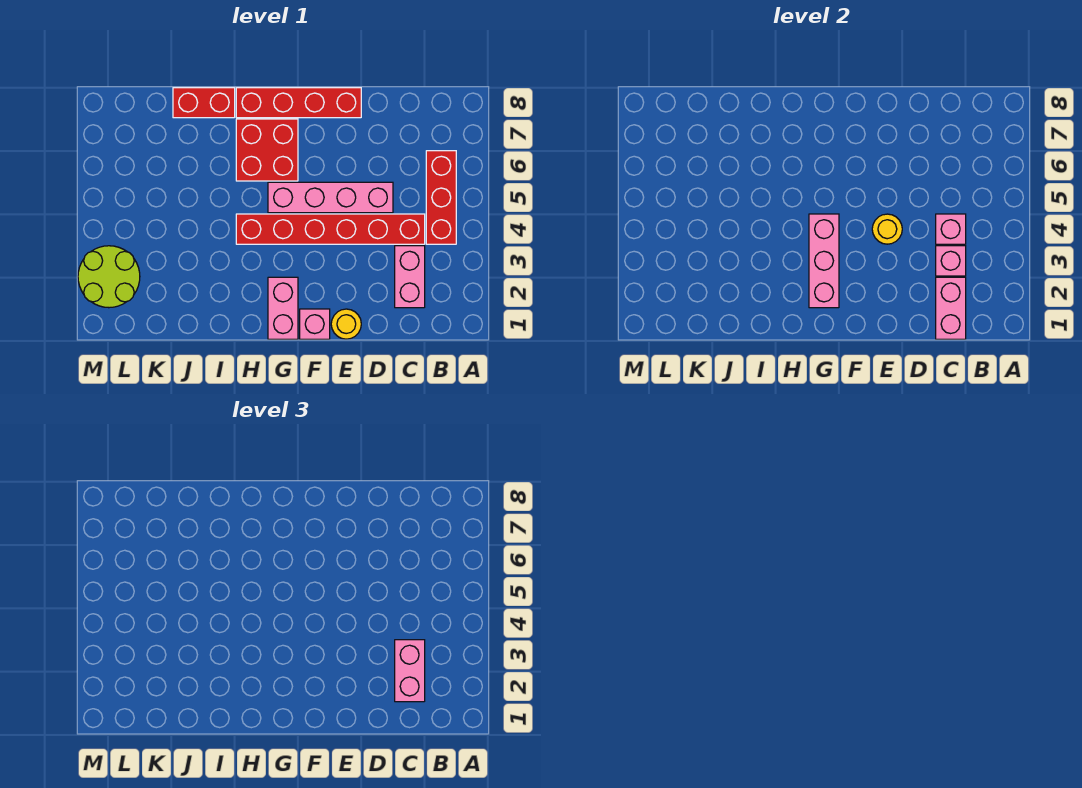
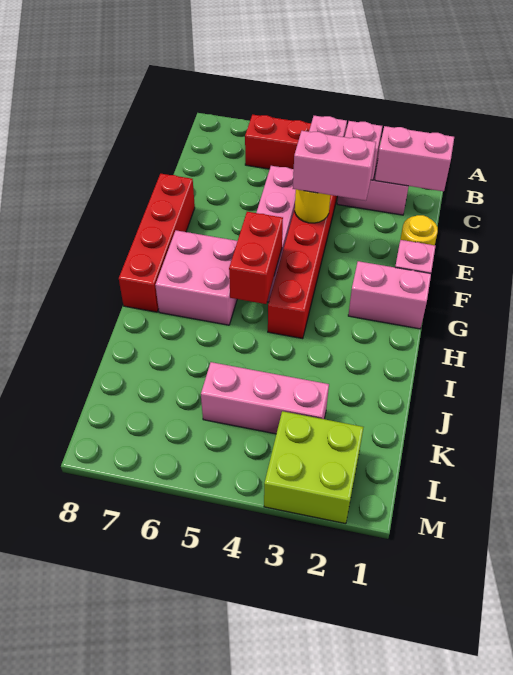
pink 1x2 brick [395,640,425,702] -> pink 1x2 brick moved to [293,131,376,201]
pink 1x3 brick [809,214,839,308] -> pink 1x3 brick moved to [201,362,329,434]
red 2x2 brick [236,119,298,181] -> pink 2x2 brick [155,230,237,325]
red 1x2 brick [173,88,235,118] -> red 1x2 brick moved to [229,212,283,304]
lime 2x2 round brick [78,246,140,308] -> lime 2x2 brick [264,411,364,524]

